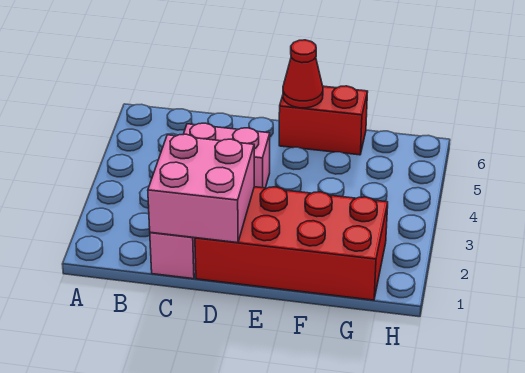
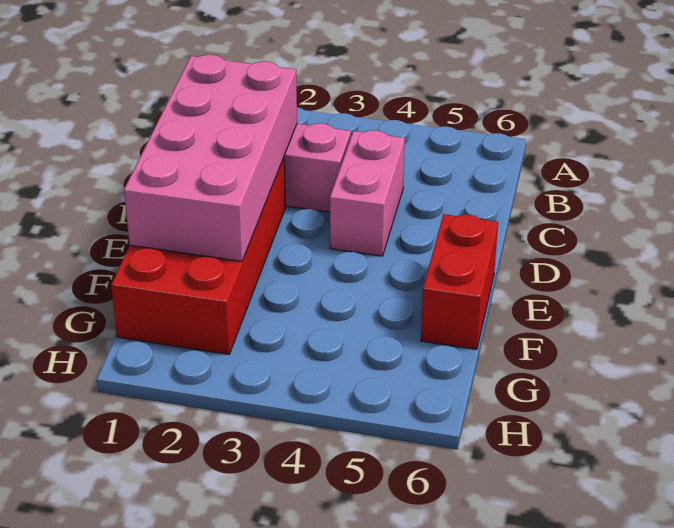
pink 2x2 brick [148,134,254,243] -> pink 2x4 brick [124,55,297,261]
red 1x1 cone [283,40,323,108] -> none

